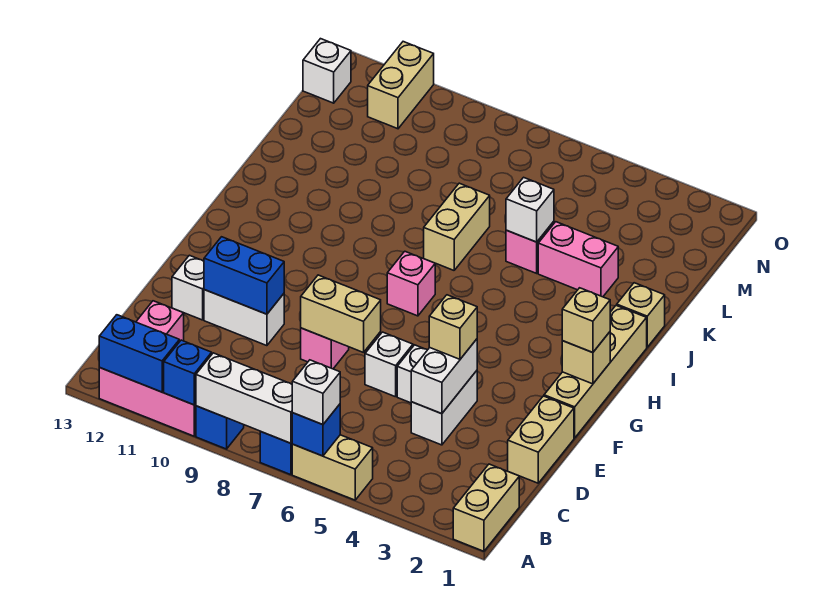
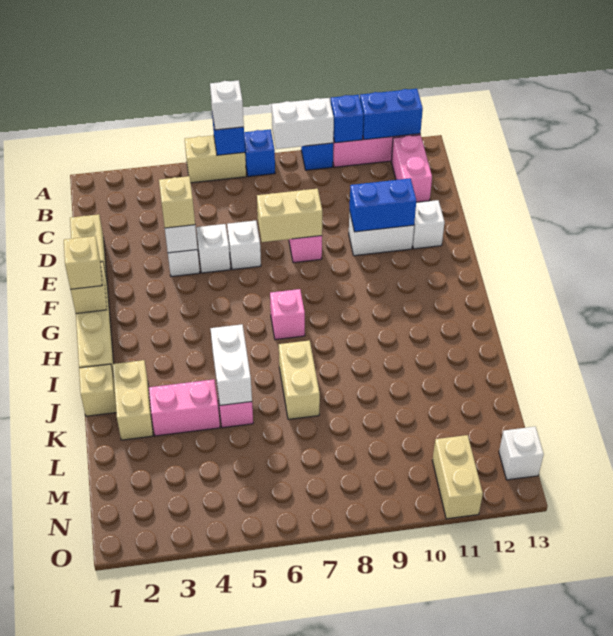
tan 1x2 brick [453,464,519,551] -> tan 1x2 brick moved to [113,360,153,440]
white 1x3 brick [196,353,292,443] -> white 1x2 brick [272,98,334,149]
white 1x1 brick [506,177,554,242] -> white 1x2 brick [210,324,252,405]

